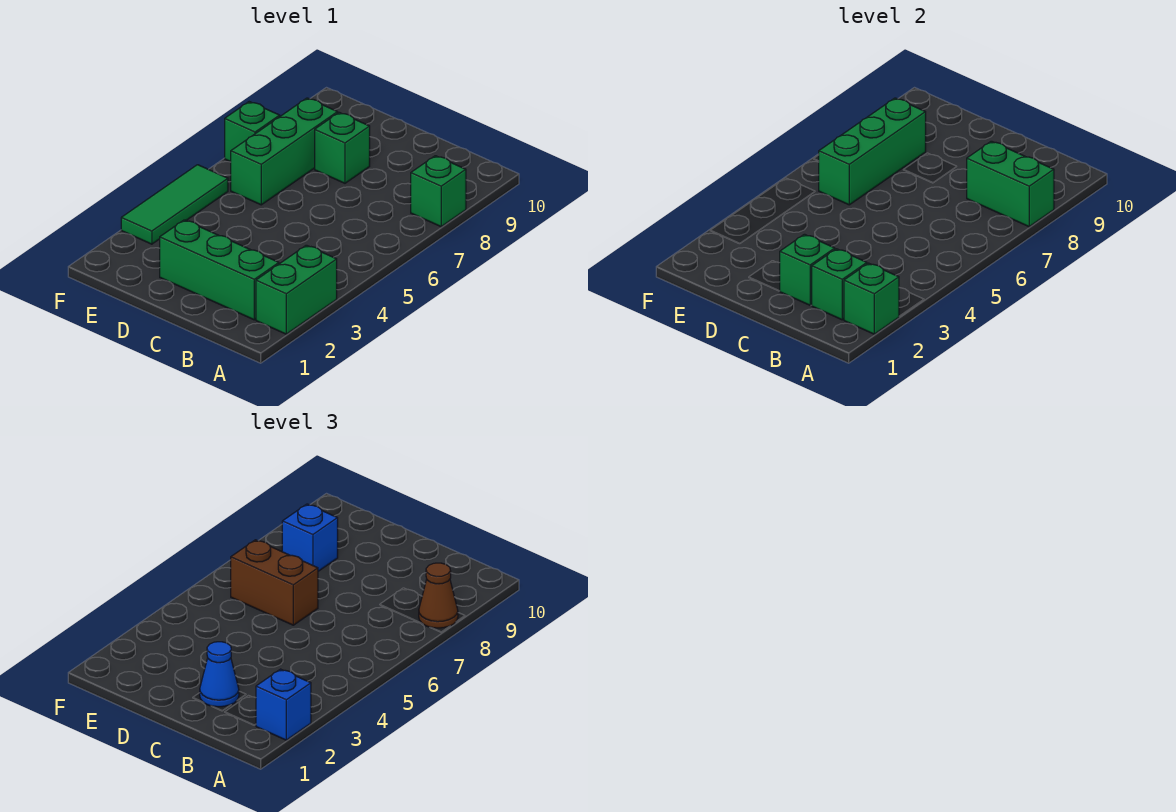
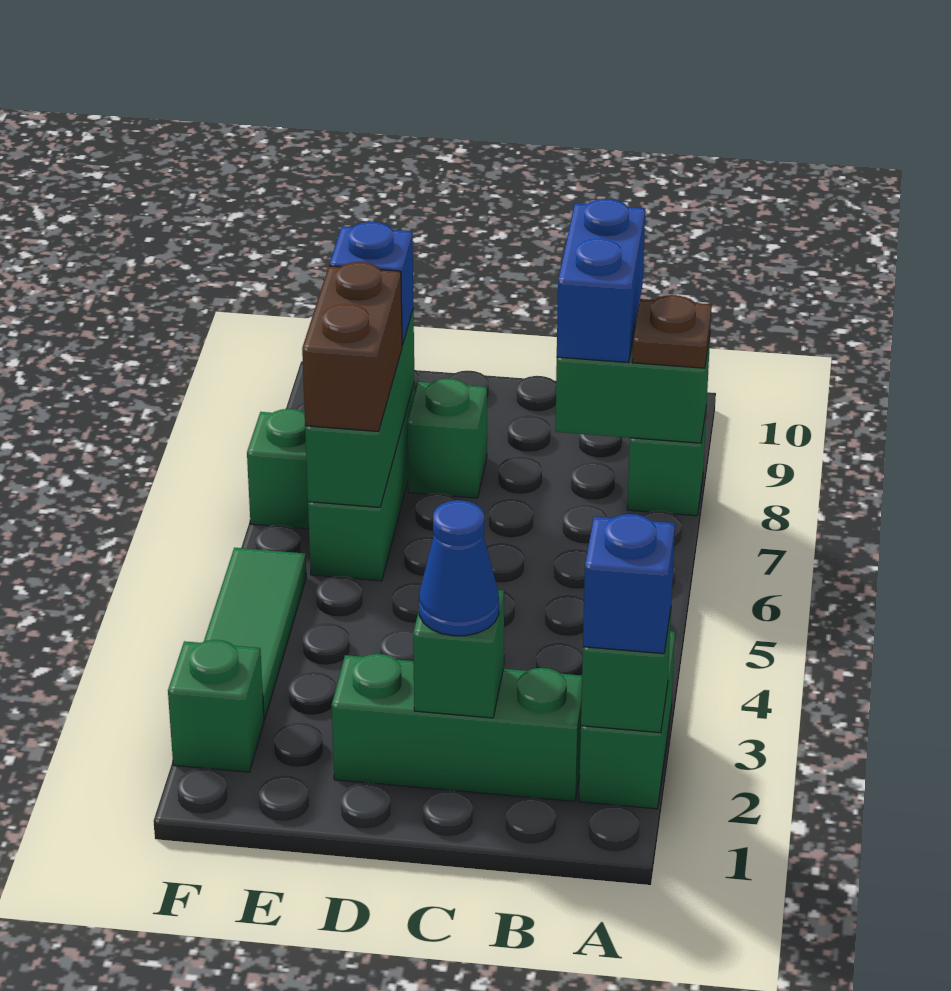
brown 1x1 cone [419,563,458,628] -> brown 1x1 plate [632,295,712,368]
green 1x1 brick [811,249,867,320] -> green 1x1 brick moved to [168,640,264,772]
none -> blue 1x2 brick [557,199,645,362]
brown 1x2 brick [231,540,318,625] -> brown 1x2 brick turned to [302,262,402,431]

